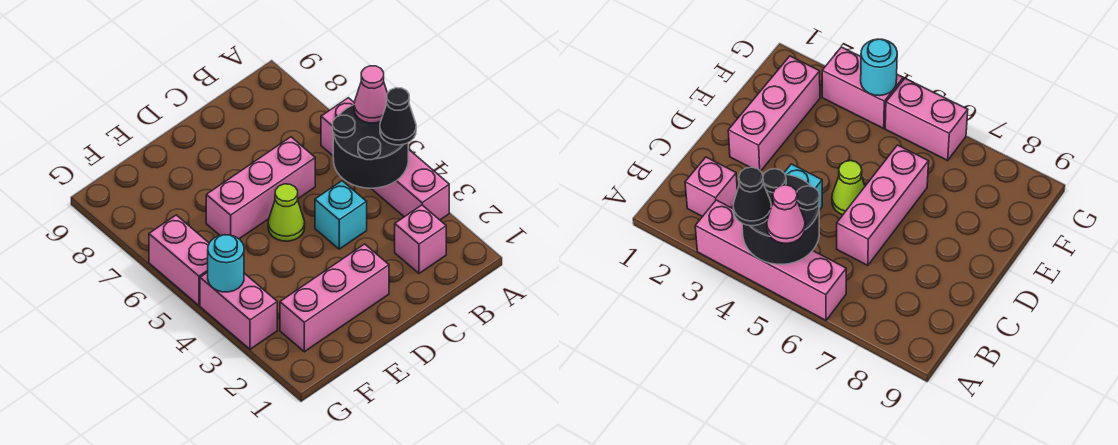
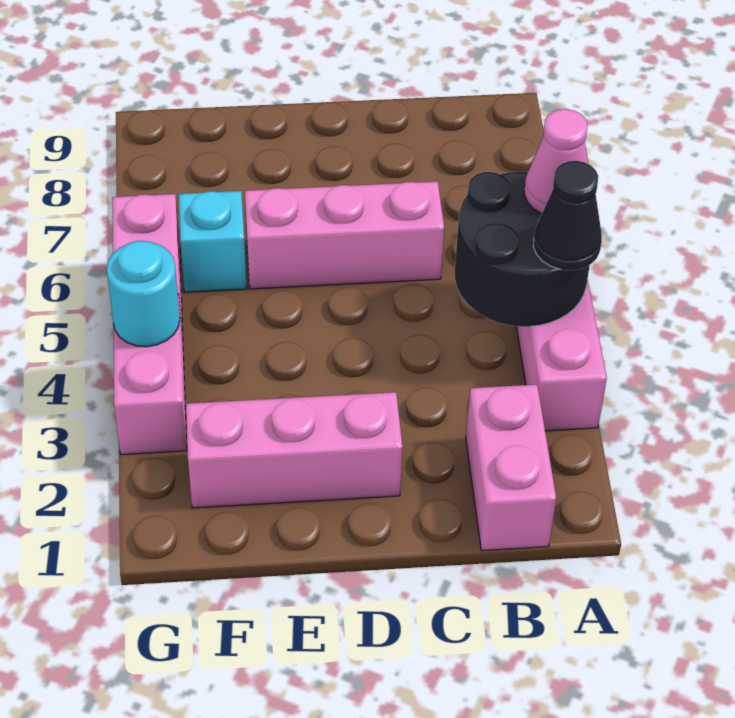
pink 1x1 brick [395,205,446,273] -> pink 1x2 brick [466,385,556,551]
cyan 1x1 brick [315,181,367,249] -> cyan 1x1 brick moved to [179,191,247,292]
lime 1x1 cone [268,184,305,241] -> none

